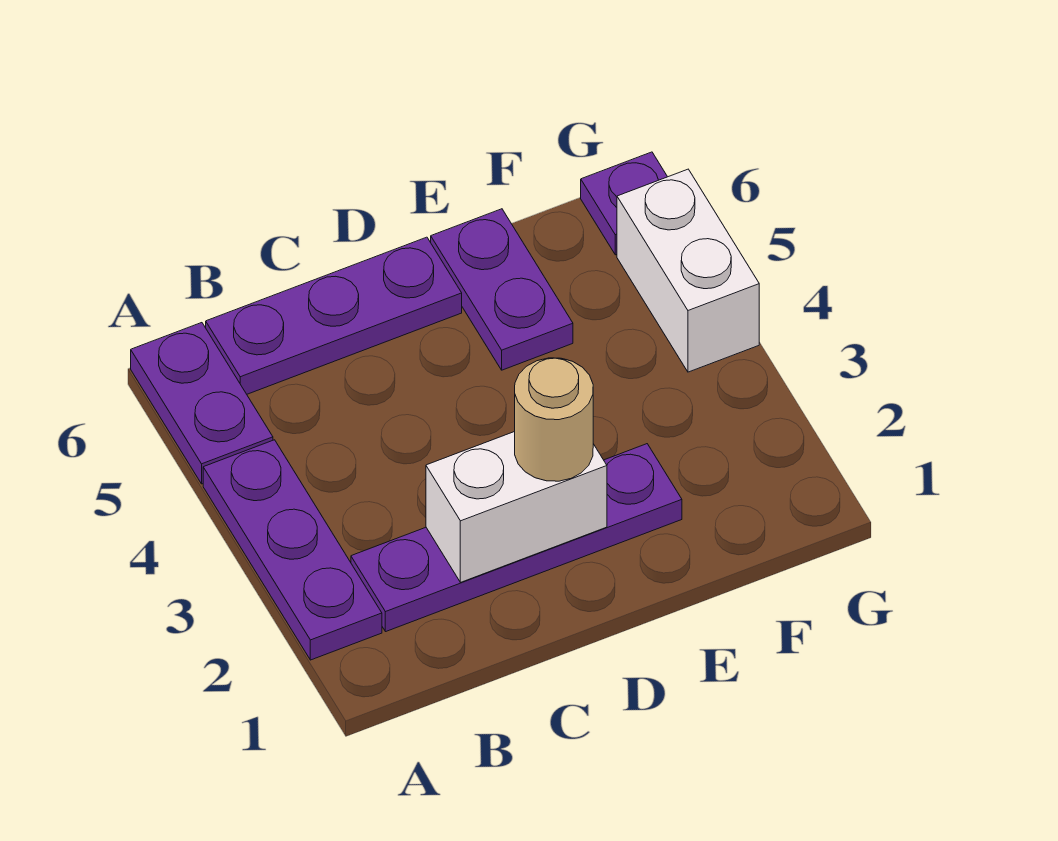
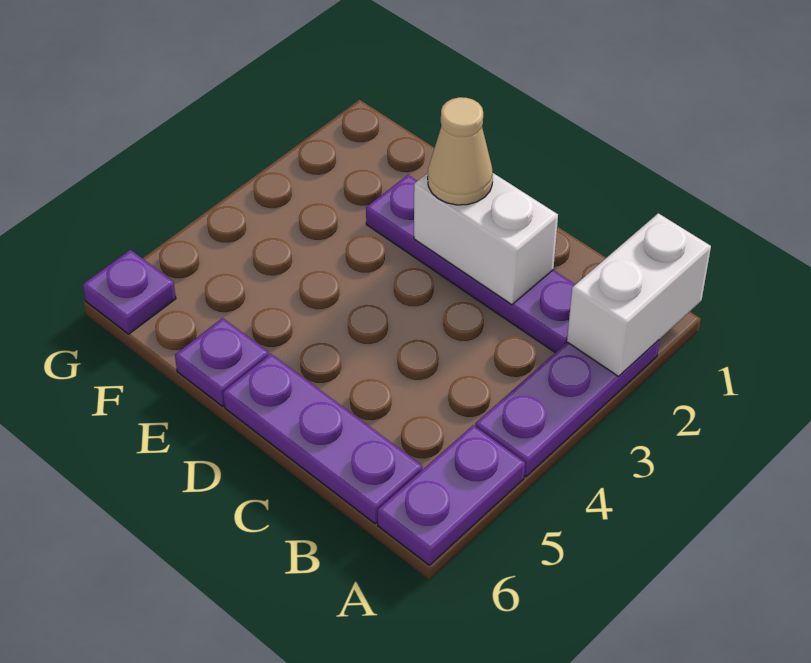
tan 1x1 round brick [515,358,593,481] -> tan 1x1 cone [428,97,493,205]
purple 1x2 plate [431,209,573,370] -> purple 1x1 plate [175,318,269,406]
white 1x2 brick [617,169,759,372] -> white 1x2 brick moved to [567,213,711,376]

